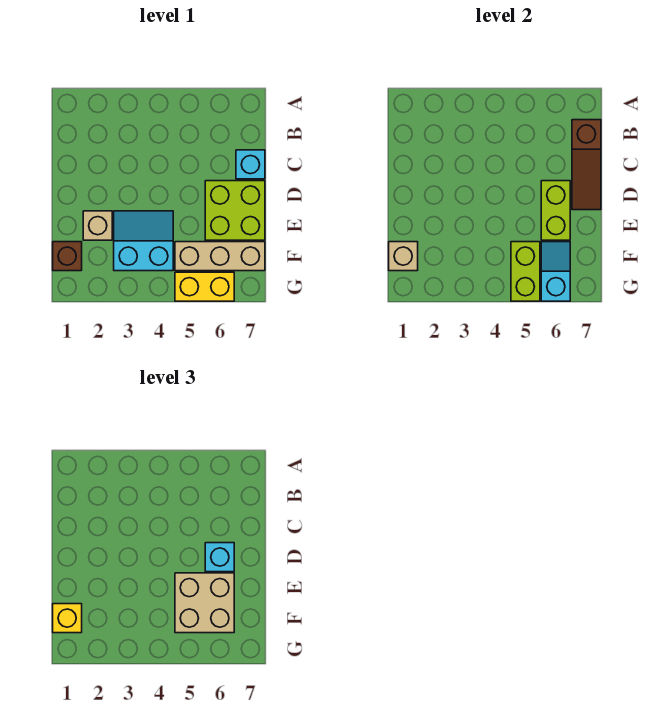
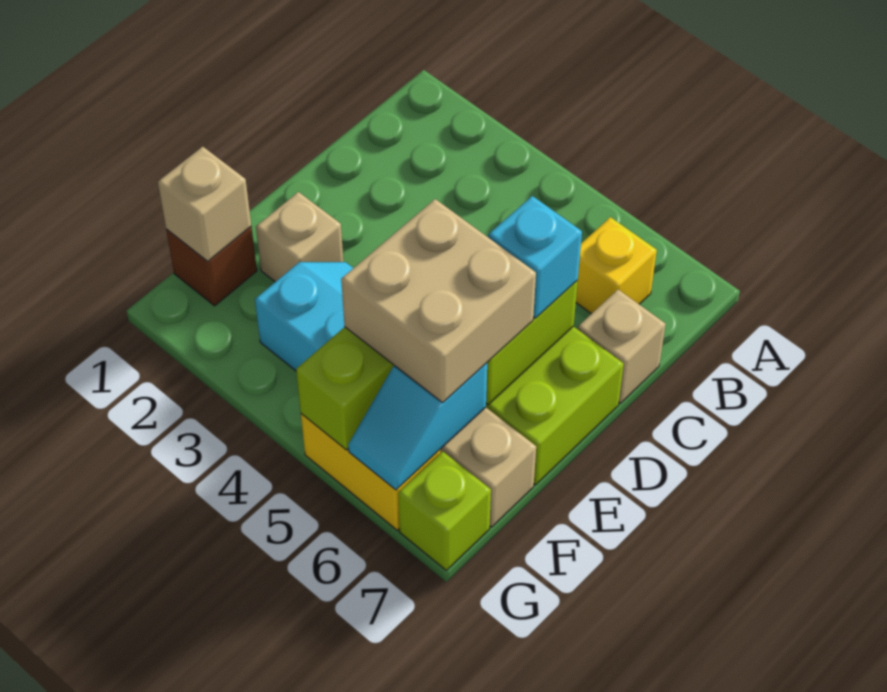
brown 1x3 slope [572,120,601,210] -> none
cyan 1x1 brick [236,150,265,179] -> tan 1x1 brick [578,290,666,403]
yellow 1x1 brick [53,604,82,633] -> yellow 1x1 brick moved to [576,217,657,314]
cyan 1x2 slope [541,242,570,301] -> cyan 1x2 slope turned to [348,363,487,490]
none -> lime 1x1 brick [398,452,491,570]

